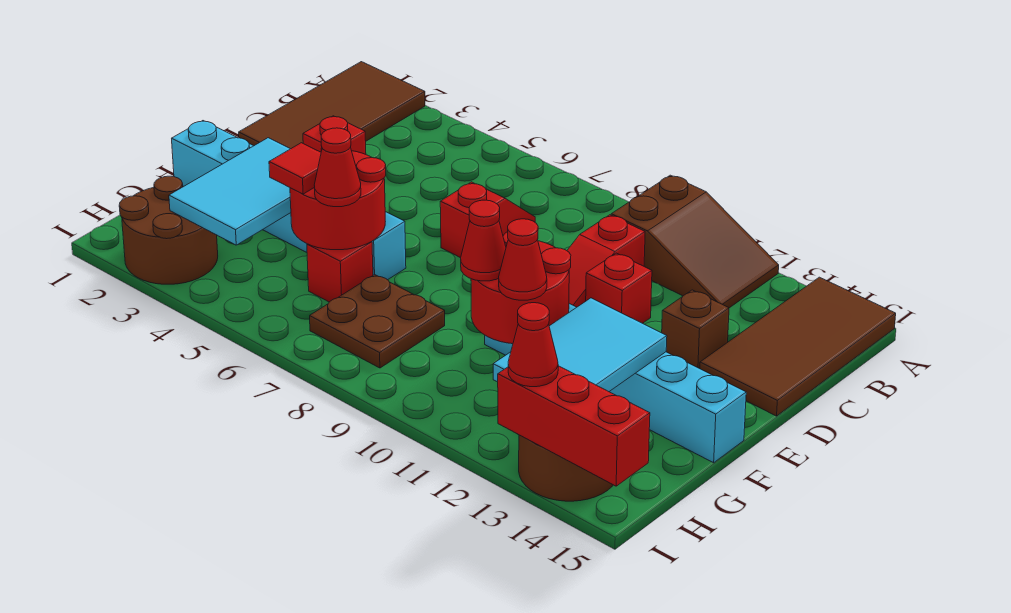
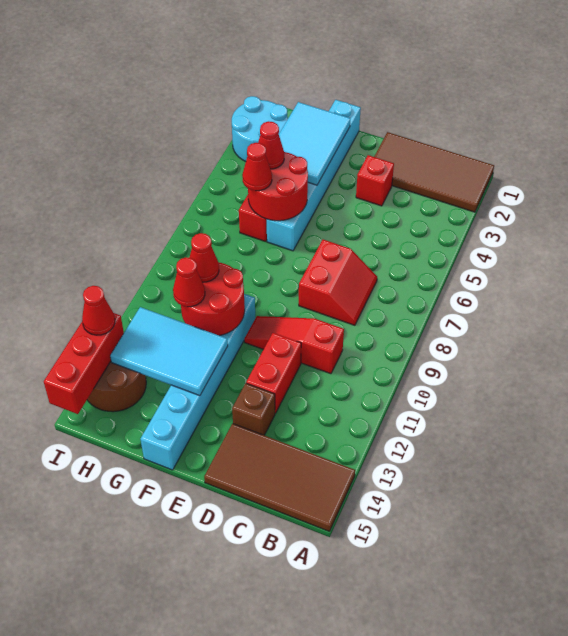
brown 2x3 slope [611,175,779,308] -> none
red 1x2 slope [440,182,535,258] -> red 2x2 slope [299,240,377,325]
red 1x1 brick [586,253,652,323] -> red 1x2 brick [246,333,301,413]
cyan 2x3 tile [169,138,291,245] -> cyan 2x3 tile turned to [279,102,350,185]
red 1x1 tile [269,143,321,194] -> red 1x1 cone [258,121,284,169]
brown 2x2 plate [310,275,445,368] -> none
brown 2x2 round brick [119,176,218,284] -> cyan 2x2 round brick [232,96,288,161]

